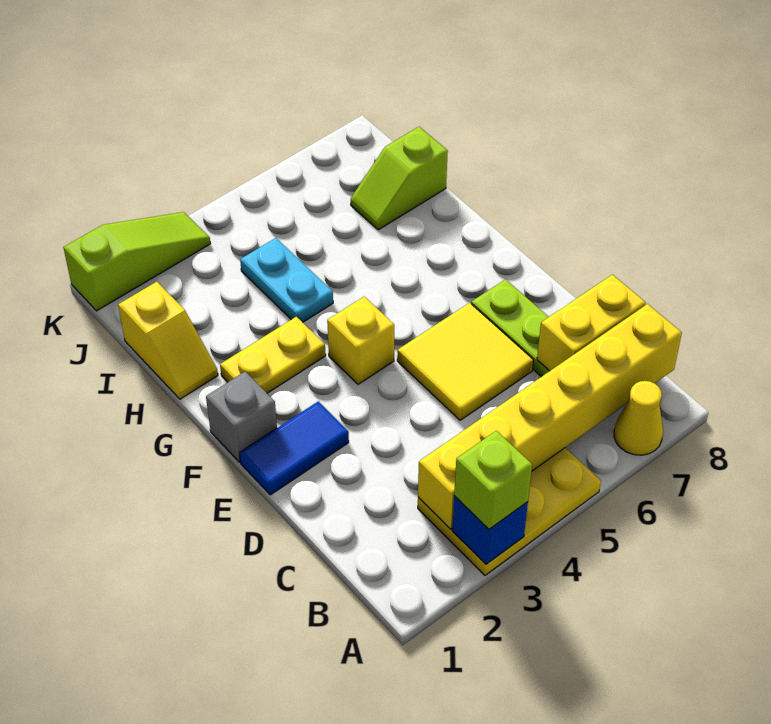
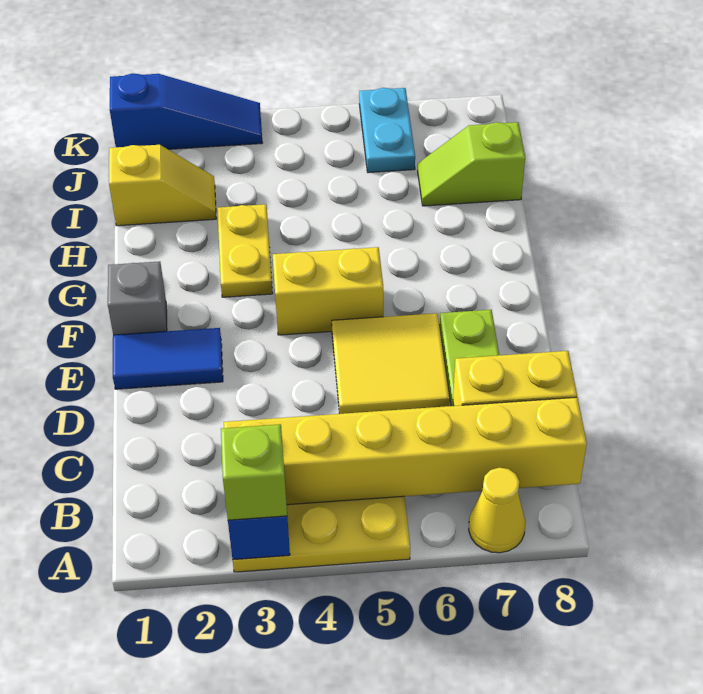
yellow 1x1 brick [327,297,394,384] -> yellow 1x2 brick [273,247,383,335]
yellow 1x2 plate [220,317,326,393] -> yellow 1x2 plate turned to [217,204,273,297]
yellow 1x2 slope [118,282,218,399] -> yellow 1x2 slope turned to [109,145,216,226]
cyan 1x2 plate [240,238,333,322] -> cyan 1x2 plate moved to [359,88,415,173]
lime 1x3 slope [63,212,210,311] -> blue 1x3 slope [110,73,262,149]

